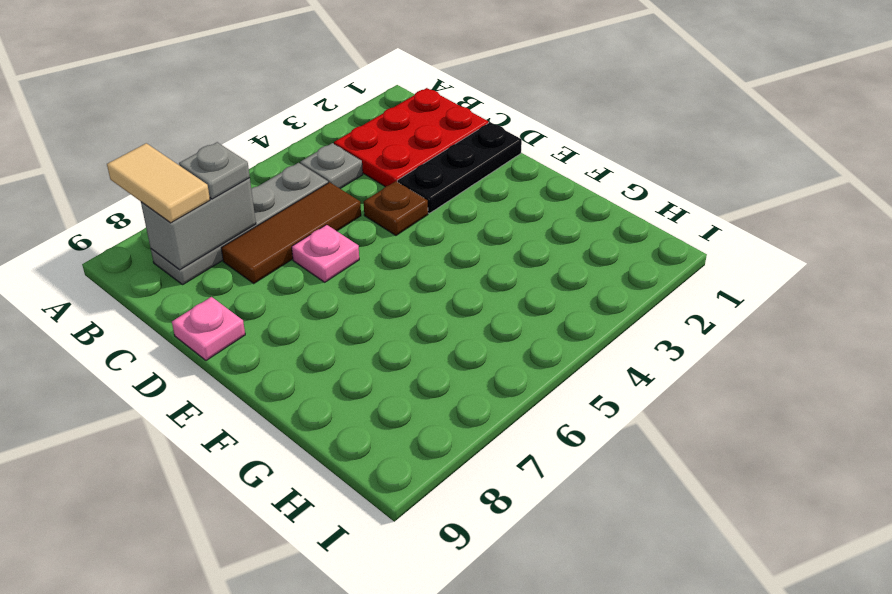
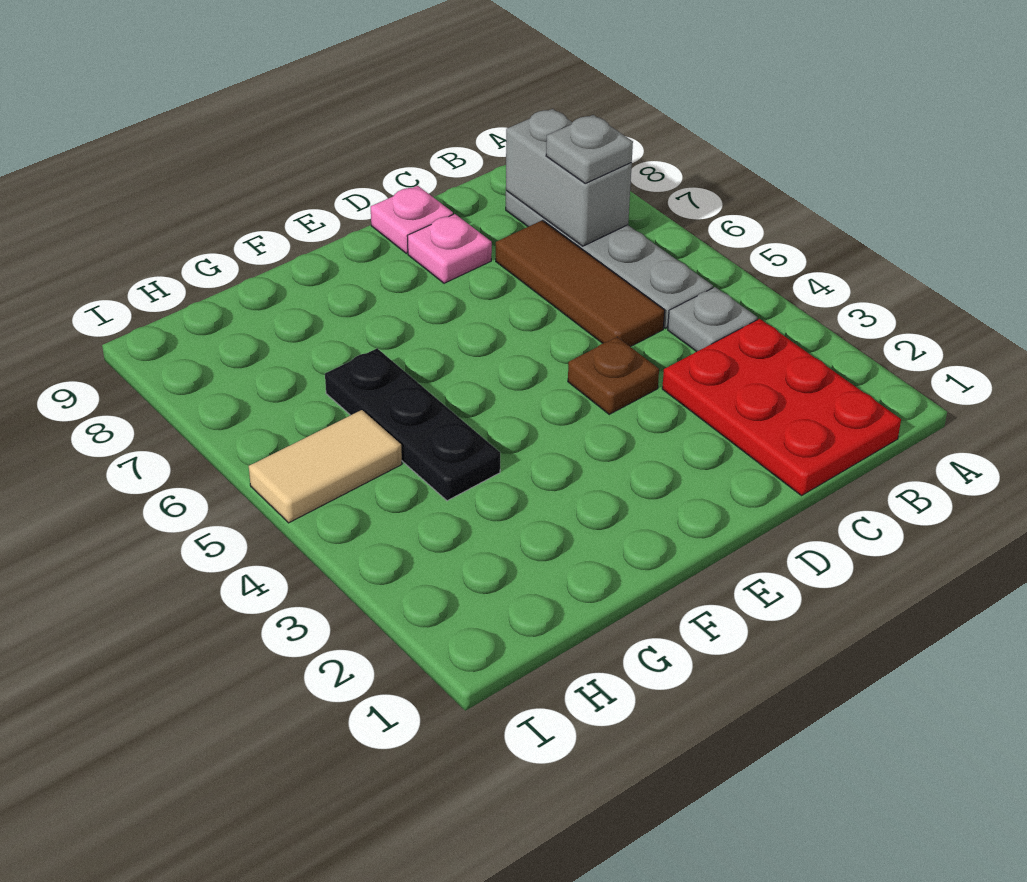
tan 1x2 tile [107,143,210,223] -> tan 1x2 tile moved to [249,410,402,523]
black 1x3 plate [397,122,522,213] -> black 1x3 plate moved to [325,348,500,501]
pink 1x1 plate [292,225,359,282] -> pink 1x1 plate moved to [407,214,492,283]

